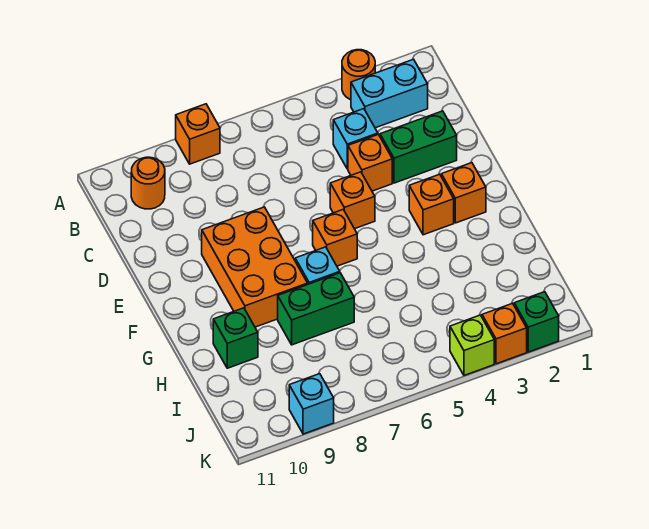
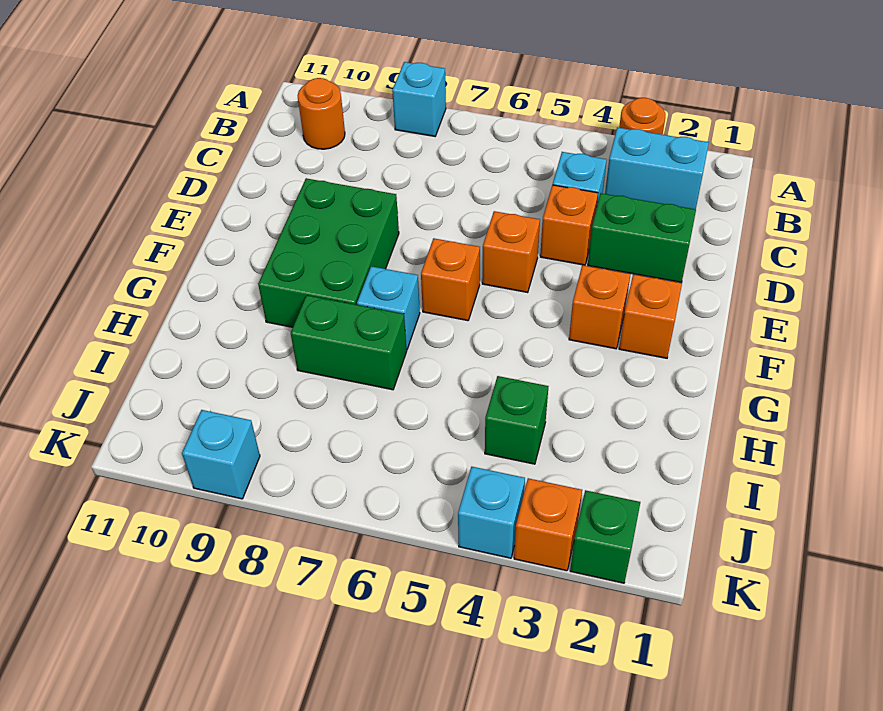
orange 1x1 brick [176,104,220,164] -> cyan 1x1 brick [392,62,446,136]
orange 2x3 brick [202,207,308,327] -> green 2x3 brick [258,178,399,327]
green 1x1 brick [213,308,258,368] -> green 1x1 brick moved to [485,376,548,464]
lime 1x1 brick [450,315,494,375] -> cyan 1x1 brick [458,467,525,558]

